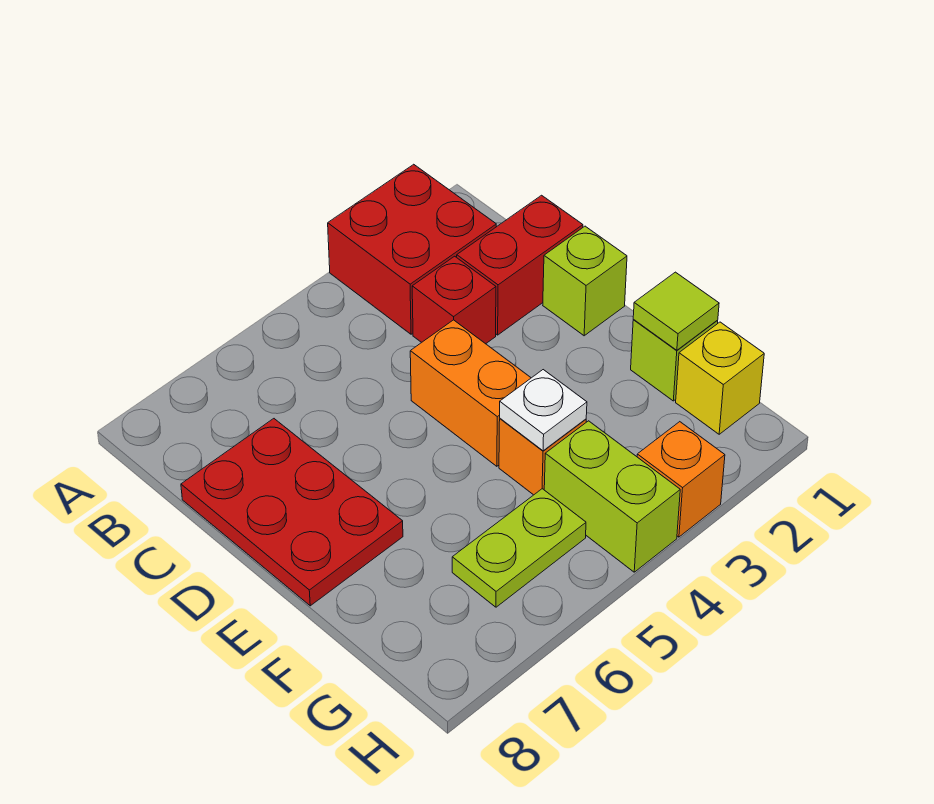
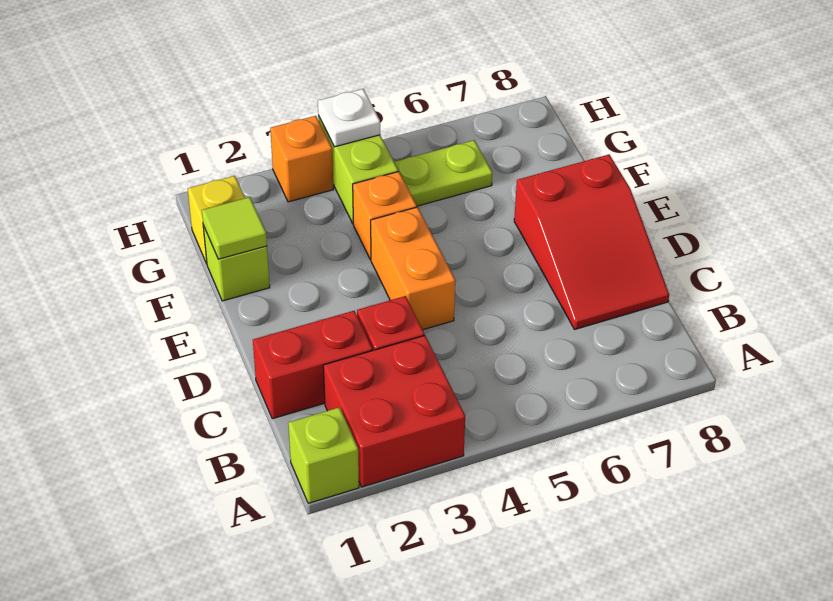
red 2x3 plate [181,419,403,606] -> red 2x3 slope [514,155,669,329]
lime 1x1 brick [543,226,627,336] -> lime 1x1 brick moved to [288,407,359,503]
white 1x1 plate [500,370,587,451] -> white 1x1 plate moved to [318,89,380,147]

